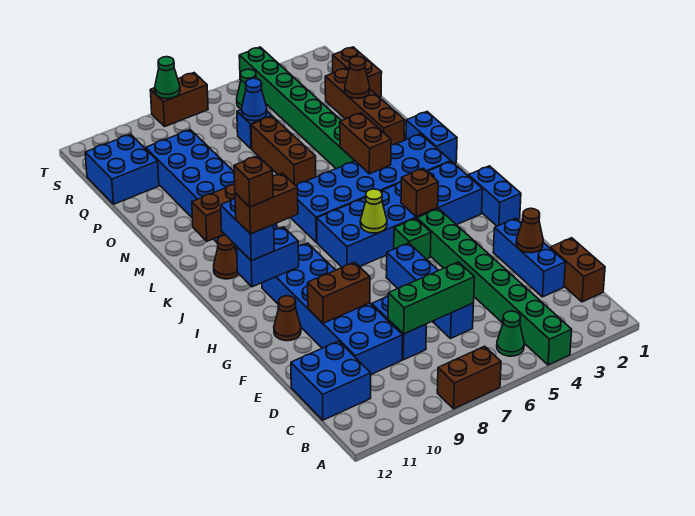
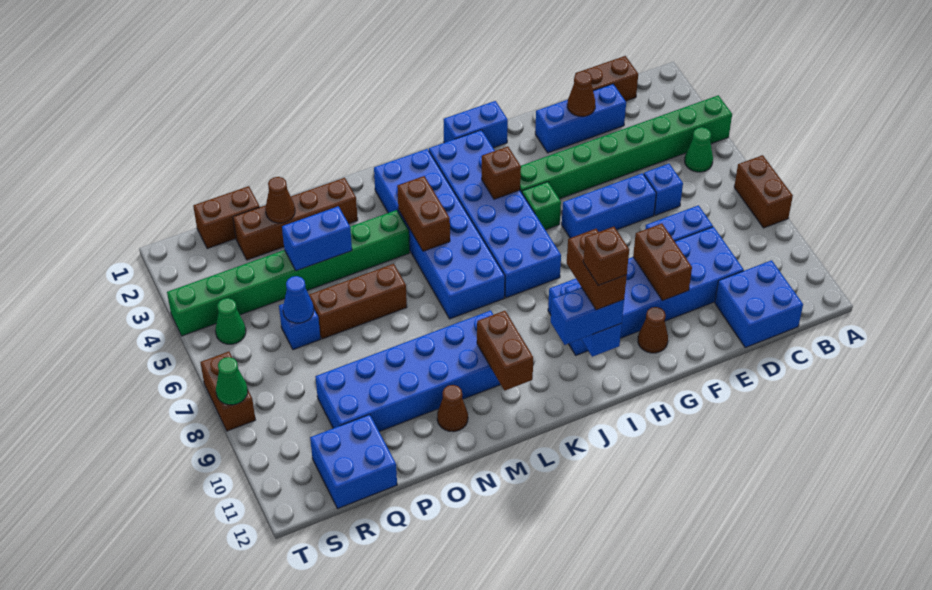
green 1x3 brick [388,262,474,334] -> none
lime 1x1 cone [360,189,387,233] -> none
brown 1x1 cone [214,235,239,279] -> brown 1x1 cone moved to [437,385,468,432]
blue 1x2 brick [406,112,457,164] -> blue 1x2 brick moved to [282,206,352,271]
brown 1x2 brick [340,113,391,174] -> brown 1x2 brick turned to [397,176,450,251]

